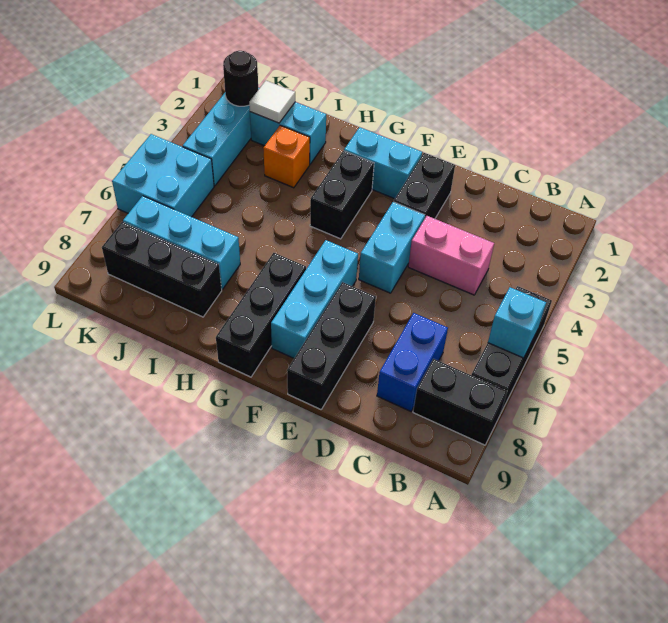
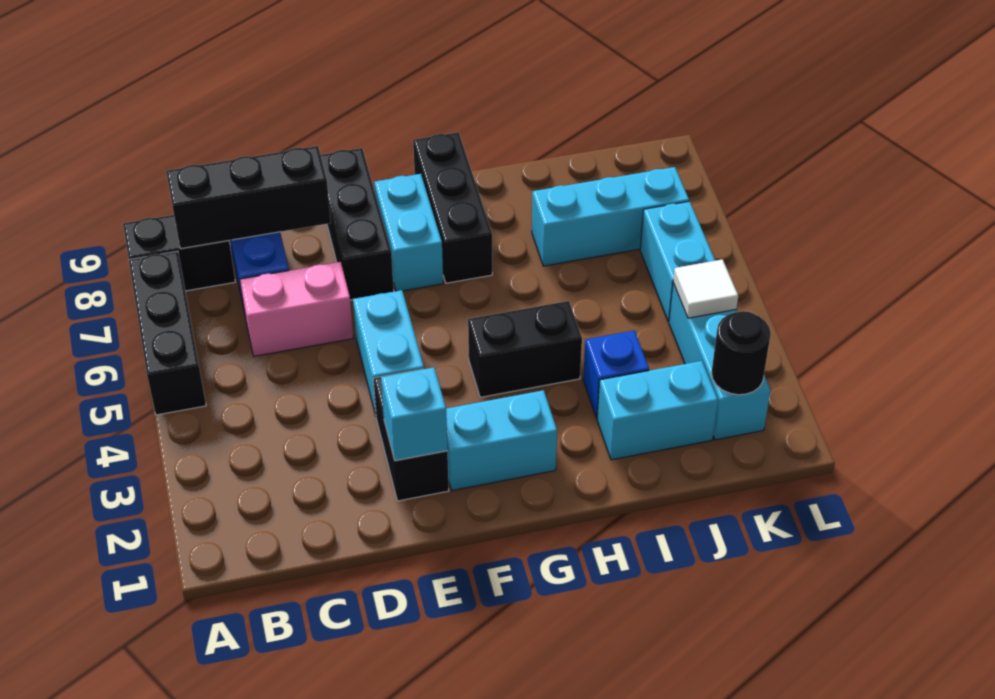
cyan 1x1 brick [488,287,546,358] -> cyan 1x1 brick moved to [381,367,448,461]
pink 1x2 brick [408,216,494,295] -> pink 1x2 brick moved to [240,262,353,356]
cyan 1x3 brick [271,240,358,358] -> cyan 1x2 brick [374,174,443,291]
black 1x2 brick [310,151,374,239] -> black 1x2 brick turned to [468,301,582,397]
orange 1x1 brick [263,125,310,188] -> blue 1x1 brick [583,331,649,418]
black 1x3 brick [102,222,222,317] -> black 1x3 brick moved to [166,146,331,249]
white 1x1 tile [249,81,295,123] -> white 1x1 tile moved to [673,259,738,318]
cyan 2x2 brick [112,134,214,217] -> cyan 1x2 brick [640,201,715,322]

